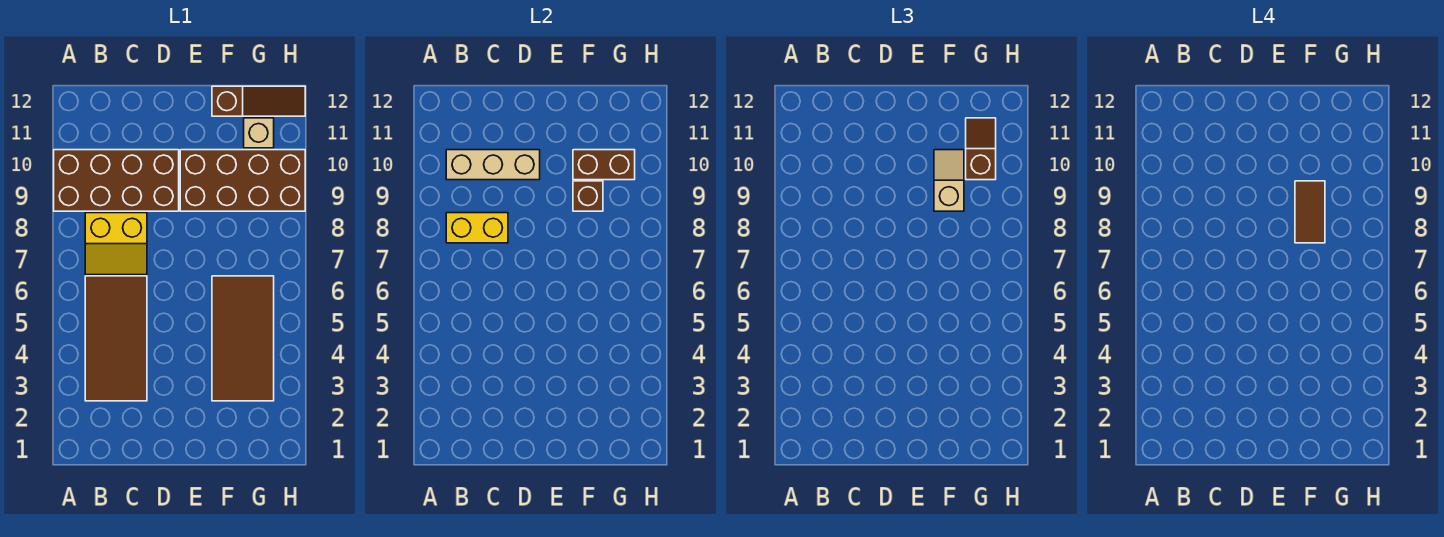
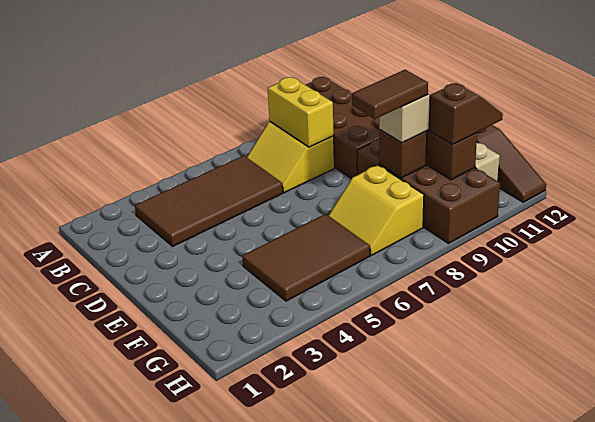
tan 1x3 brick [446,150,540,180] -> none
brown 2x4 tile [212,276,274,401] -> brown 2x3 tile [242,214,370,301]
none -> yellow 2x2 slope [328,165,424,255]

